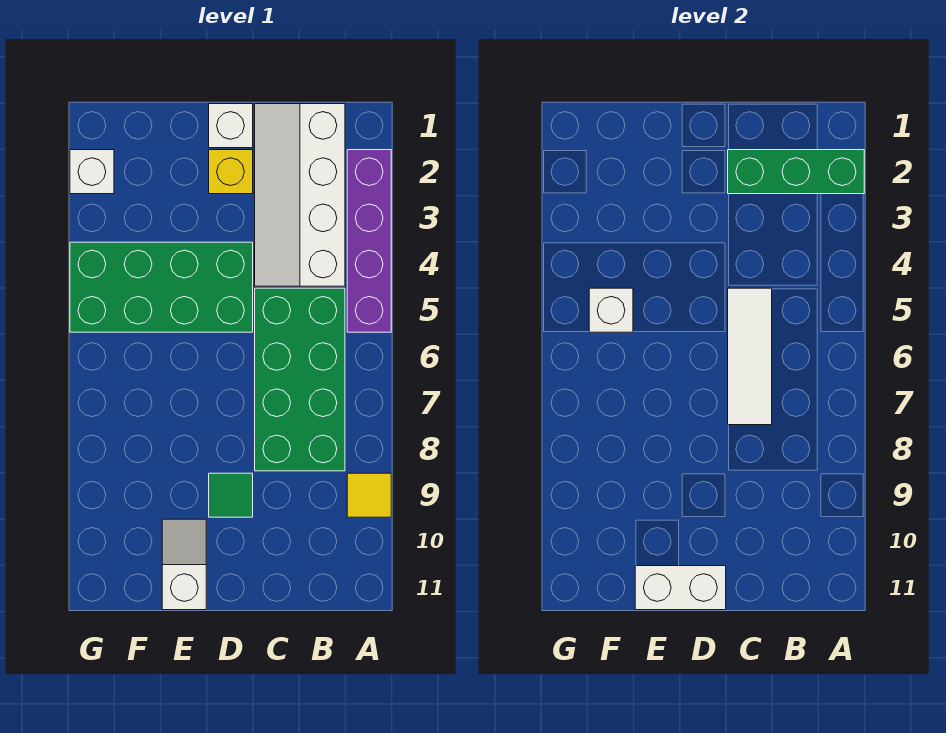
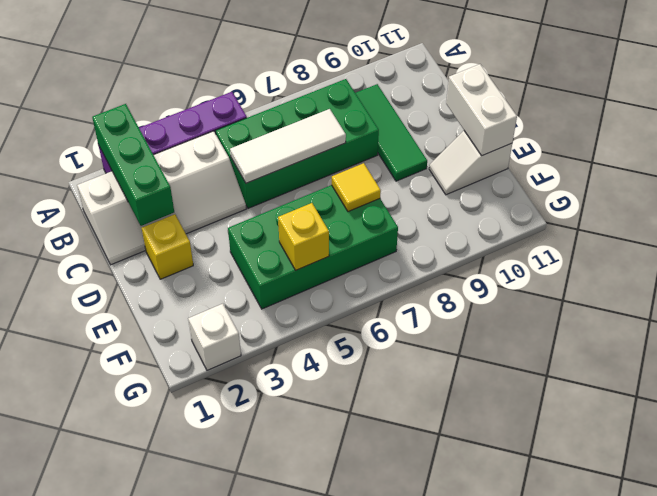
yellow 1x1 tile [347,473,391,517] -> yellow 1x1 tile moved to [332,163,381,212]
white 1x1 brick [209,104,253,148] -> none
green 2x4 brick [70,242,253,332] -> green 2x4 brick turned to [228,185,398,309]
green 1x1 tile [209,473,253,517] -> green 1x3 tile [356,84,427,181]
white 1x1 brick [589,288,633,332] -> yellow 1x1 brick [278,203,329,270]

